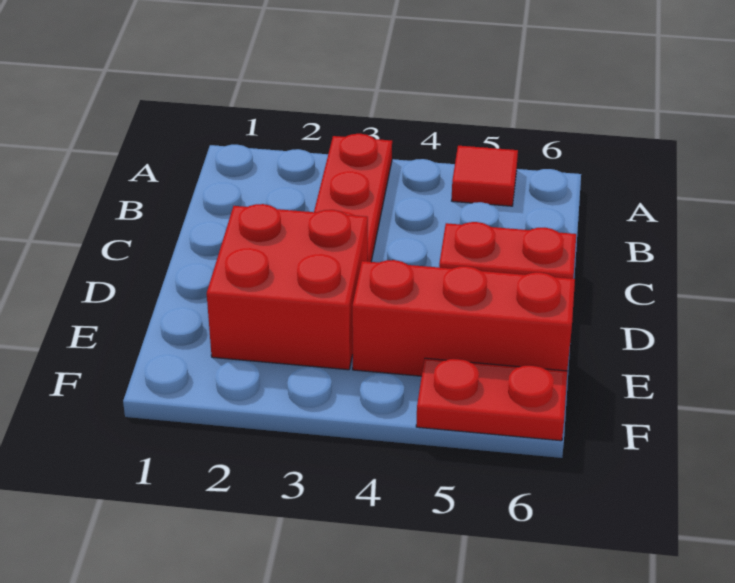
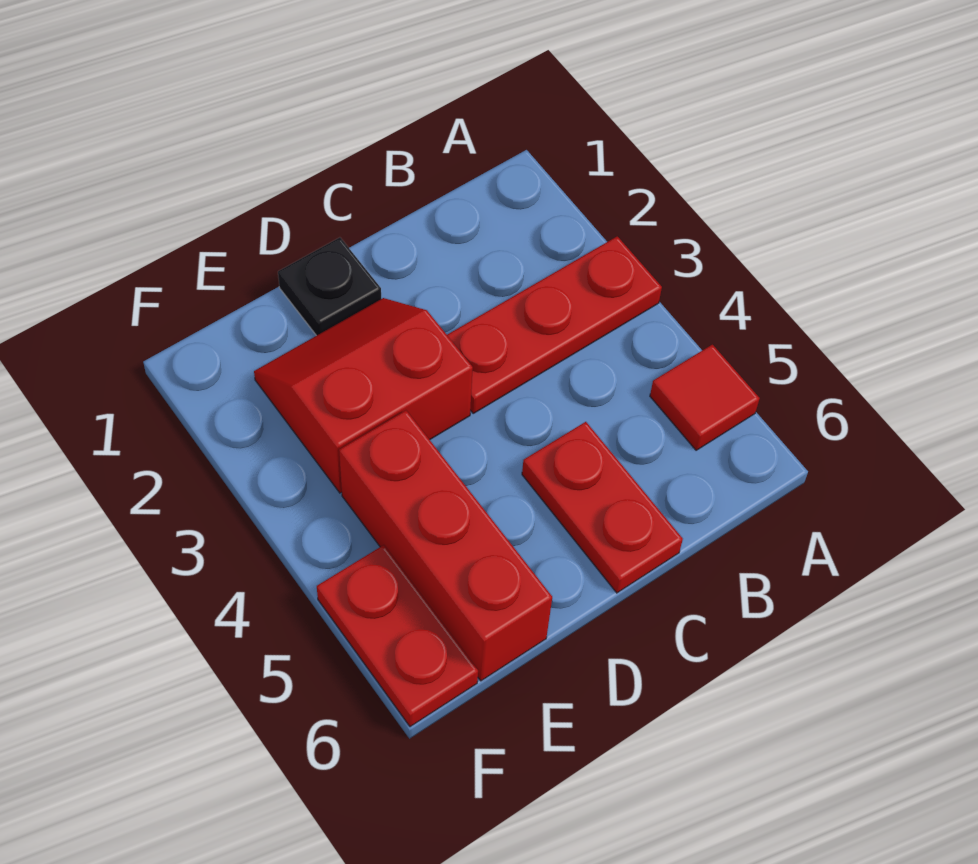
none -> black 1x1 plate [278,237,381,336]
red 2x2 brick [207,204,368,370] -> red 2x2 slope [254,298,473,493]

